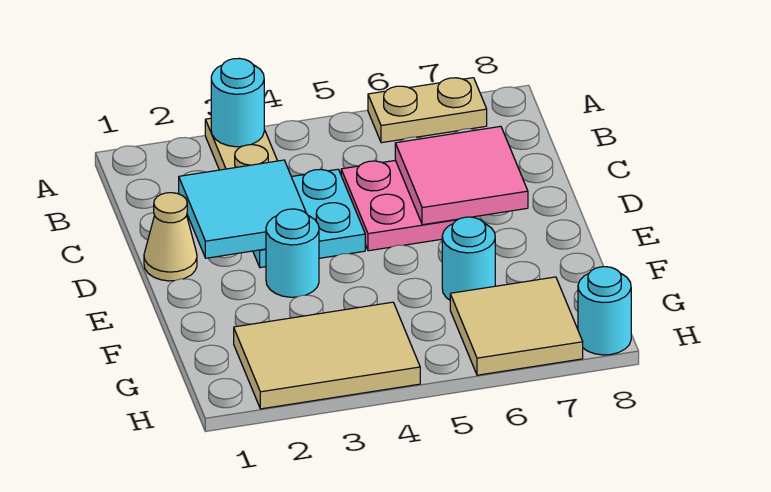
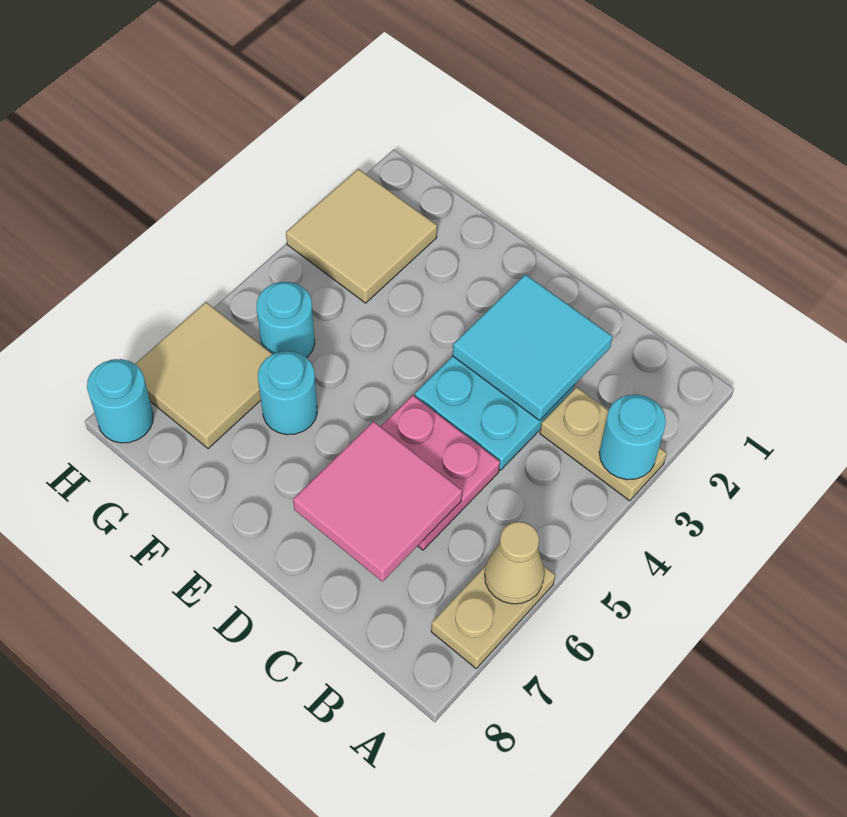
tan 1x1 cone [144,193,197,281] -> tan 1x1 cone moved to [485,522,544,604]
cyan 1x1 round brick [266,209,319,297] -> cyan 1x1 round brick moved to [257,282,315,358]
tan 2x3 tile [234,302,420,409] -> tan 2x2 tile [286,169,437,303]

